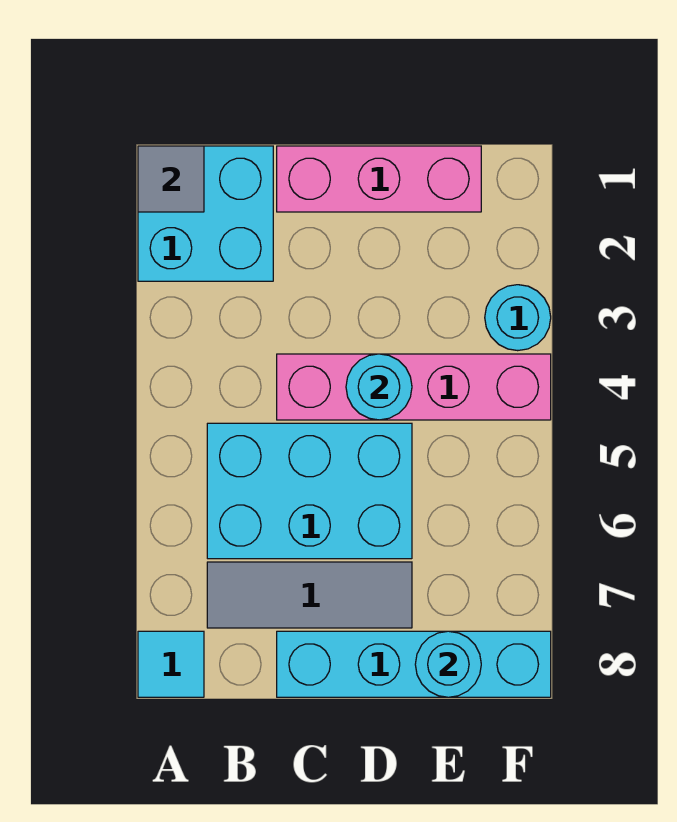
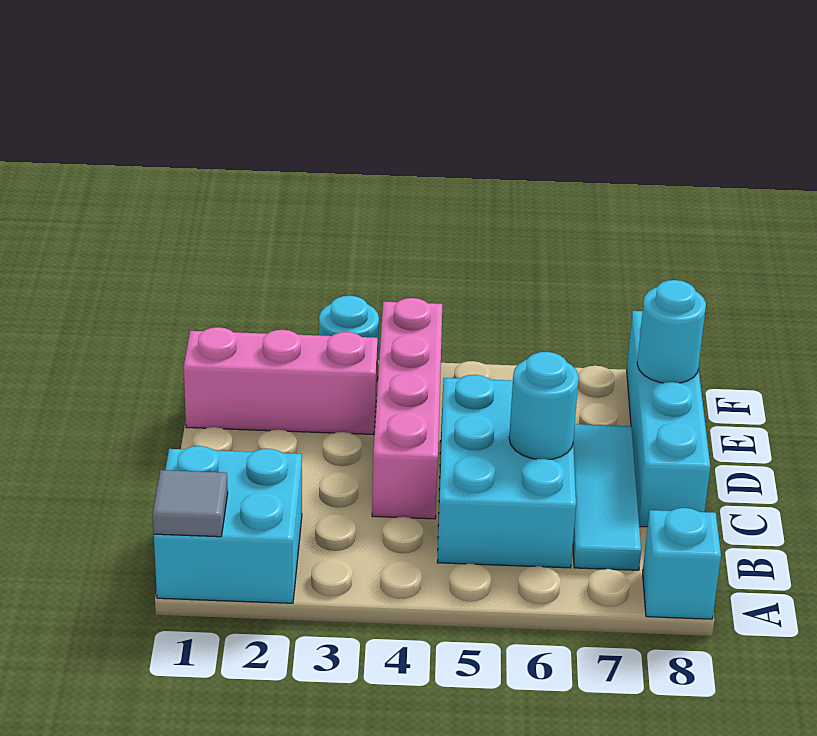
cyan 1x1 tile [138,631,204,697] -> cyan 1x1 brick [643,508,721,619]
grey 1x3 tile [207,562,412,628] -> cyan 1x3 tile [573,424,641,570]
pink 1x3 brick [277,146,481,212] -> pink 1x3 brick turned to [184,327,378,435]
cyan 1x1 round brick [346,354,412,420] -> cyan 1x1 round brick moved to [509,352,579,460]

